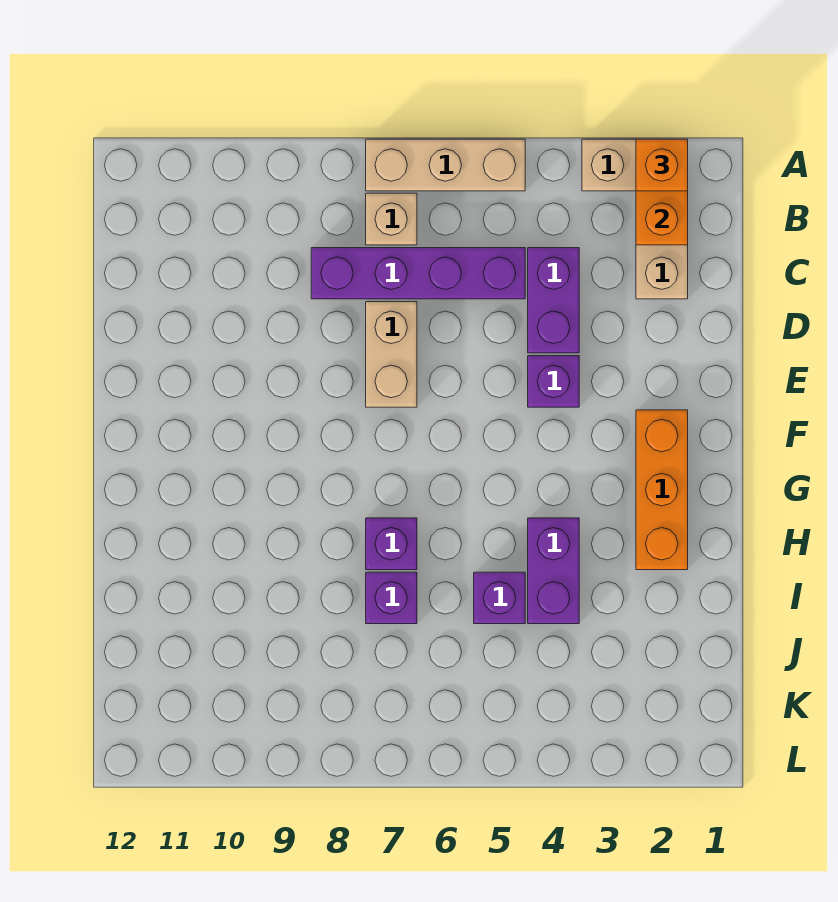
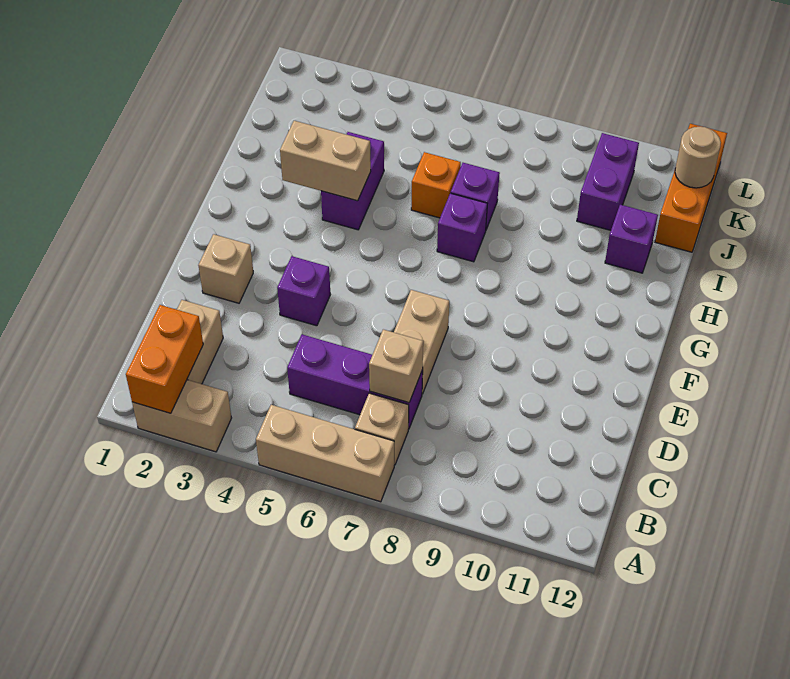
orange 1x1 brick [636,139,688,191] -> orange 1x1 brick moved to [411,152,461,218]
purple 1x2 brick [528,248,579,353] -> purple 1x2 brick moved to [577,133,639,230]
purple 1x4 brick [311,248,525,299] -> purple 1x3 brick [287,335,423,429]
none -> tan 1x1 brick [369,329,423,403]
none -> tan 1x1 brick [198,234,253,303]
orange 1x3 brick [636,410,688,570] -> orange 1x3 brick moved to [655,124,727,252]
none -> tan 1x2 brick [280,121,371,201]
purple 1x1 brick [474,572,525,624] -> purple 1x1 brick moved to [605,205,658,273]
none -> tan 1x1 round brick [675,127,721,188]

